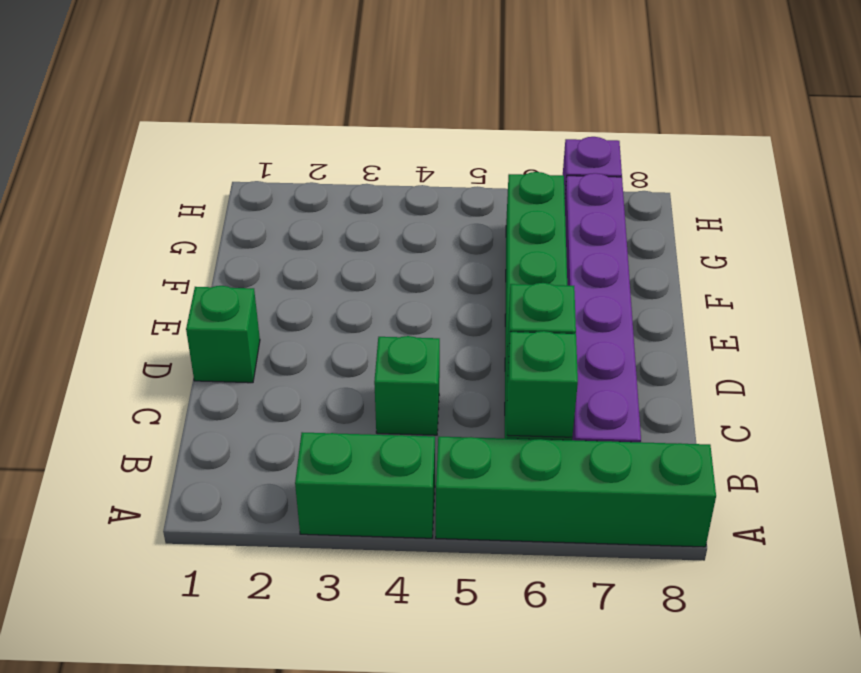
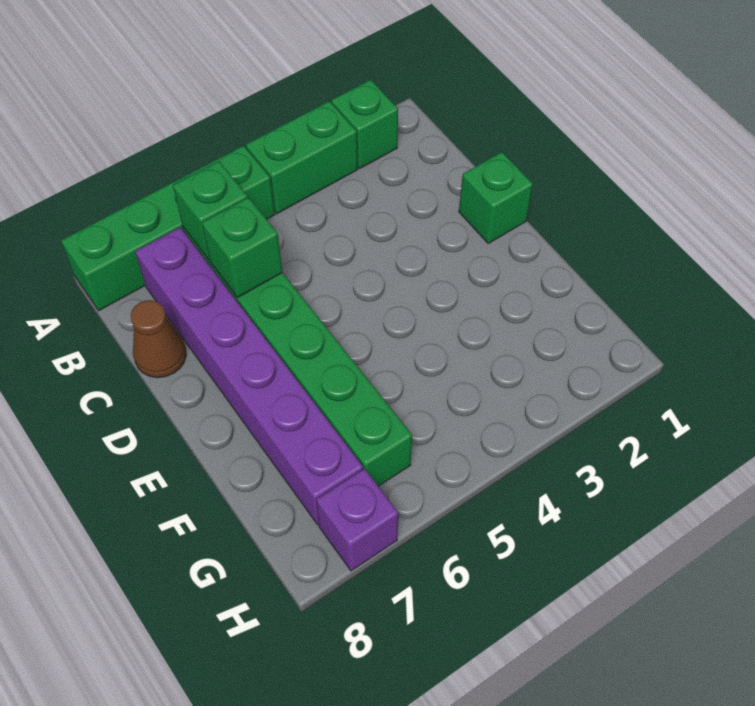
green 1x1 brick [374,336,440,435] -> green 1x1 brick moved to [331,80,398,169]
none -> brown 1x1 cone [131,300,186,378]

